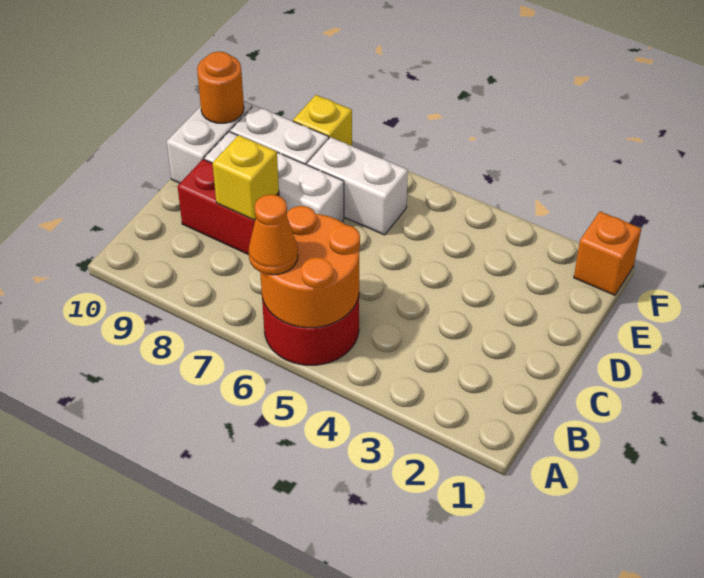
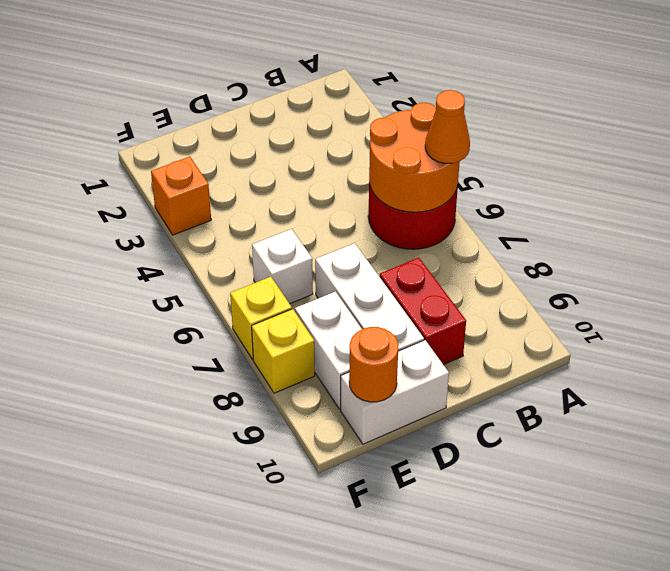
yellow 1x1 brick [213,135,279,220] -> yellow 1x1 brick moved to [230,277,292,359]
white 1x2 brick [307,137,408,235] -> white 1x1 brick [252,229,313,304]
orange 1x1 brick [574,212,641,295] -> orange 1x1 brick moved to [151,157,211,235]

